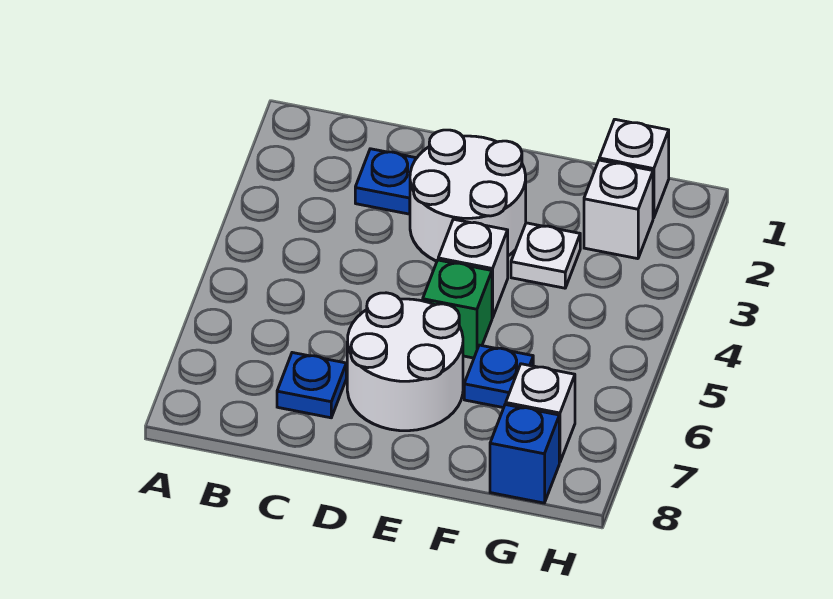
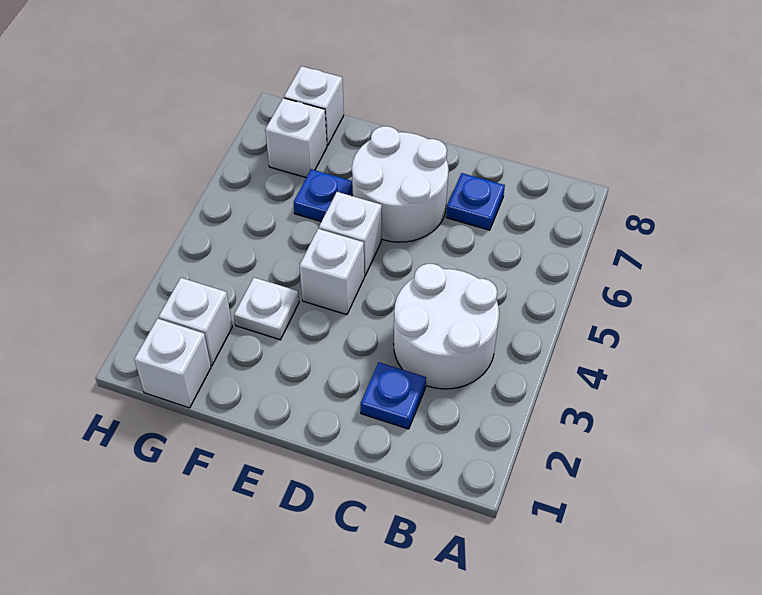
white 2x2 round brick [410,130,526,261] -> white 2x2 round brick moved to [394,264,499,389]
green 1x1 brick [423,260,492,358] -> white 1x1 brick [319,192,382,276]
blue 1x1 brick [490,404,559,503] -> white 1x1 brick [284,66,344,146]

